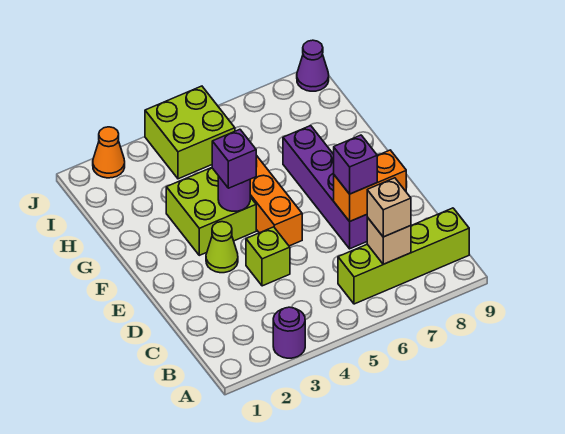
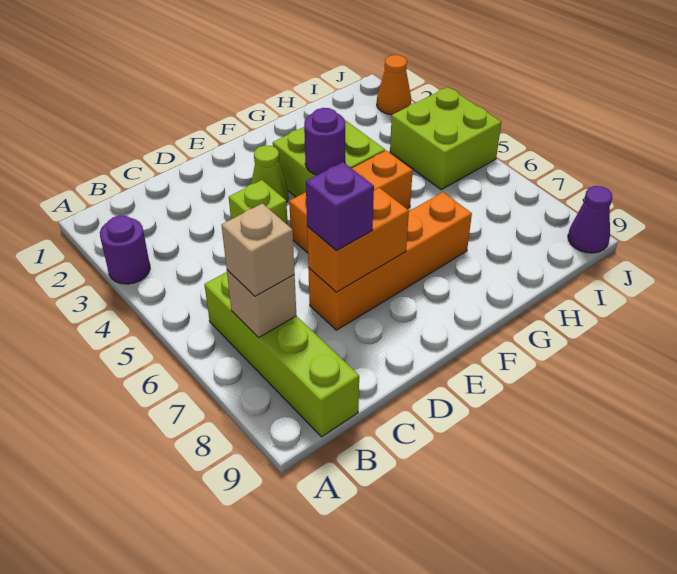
purple 1x4 brick [283,126,367,249] -> orange 1x4 brick [308,192,472,330]
orange 1x2 brick [334,150,406,221] -> orange 1x2 brick turned to [307,188,409,292]
purple 1x1 brick [212,129,256,188] -> none

